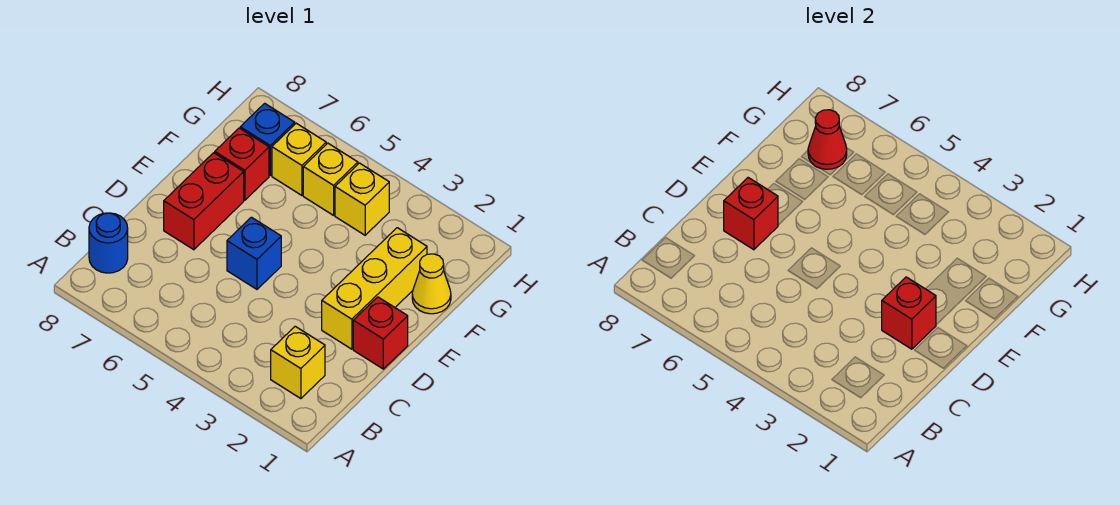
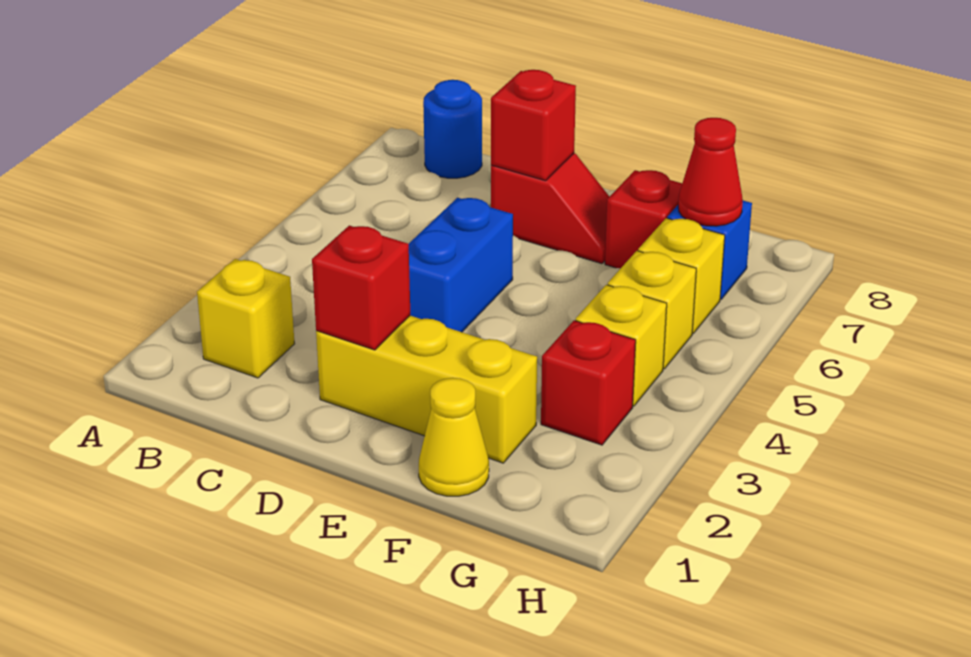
red 1x1 brick [353,297,408,369] -> red 1x1 brick moved to [541,320,636,445]
blue 1x1 brick [227,217,281,289] -> blue 1x2 brick [409,198,513,332]
red 1x2 brick [164,153,244,250] -> red 1x2 slope [491,153,610,264]

